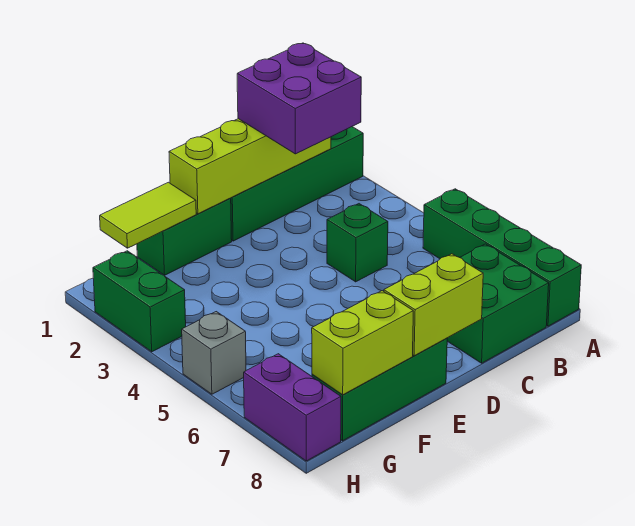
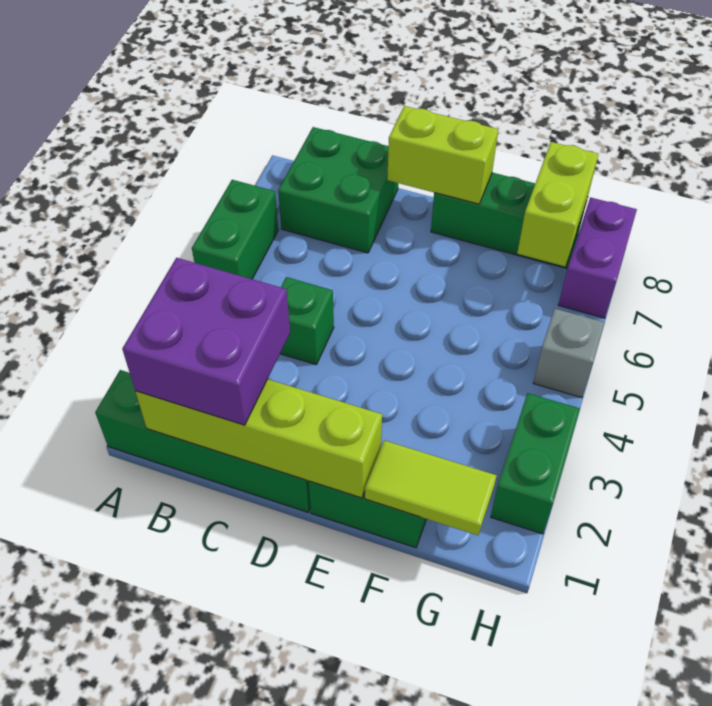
green 1x4 brick [423,189,581,326] -> green 1x2 brick [192,180,278,279]
lime 1x2 brick [312,291,413,395] -> lime 1x2 brick turned to [517,142,598,266]

